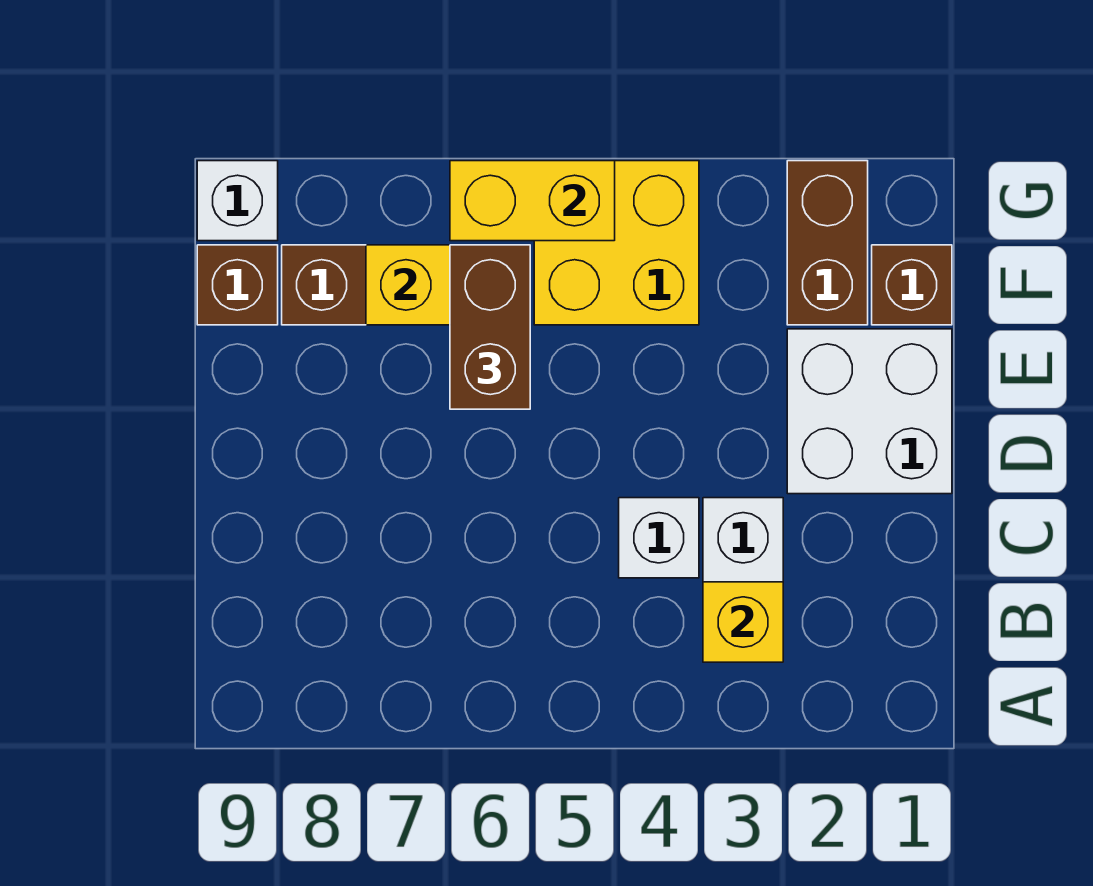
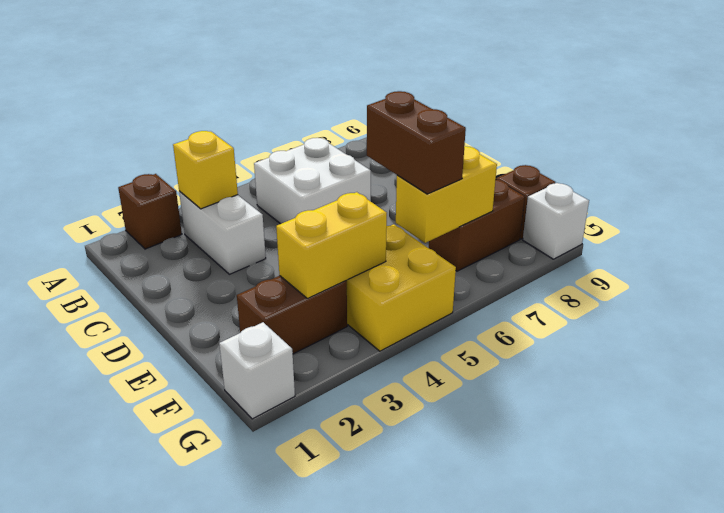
white 1x1 brick [619,498,699,578] -> white 1x1 brick moved to [219,322,295,419]
white 2x2 brick [787,329,952,494] -> white 2x2 brick moved to [254,138,371,224]
brown 1x1 brick [872,245,952,325] -> brown 1x1 brick moved to [118,174,182,249]
brown 1x2 brick [787,161,868,325] -> brown 1x2 brick turned to [237,276,347,354]
yellow 1x2 brick [450,161,615,241] -> yellow 1x2 brick moved to [276,192,387,298]

